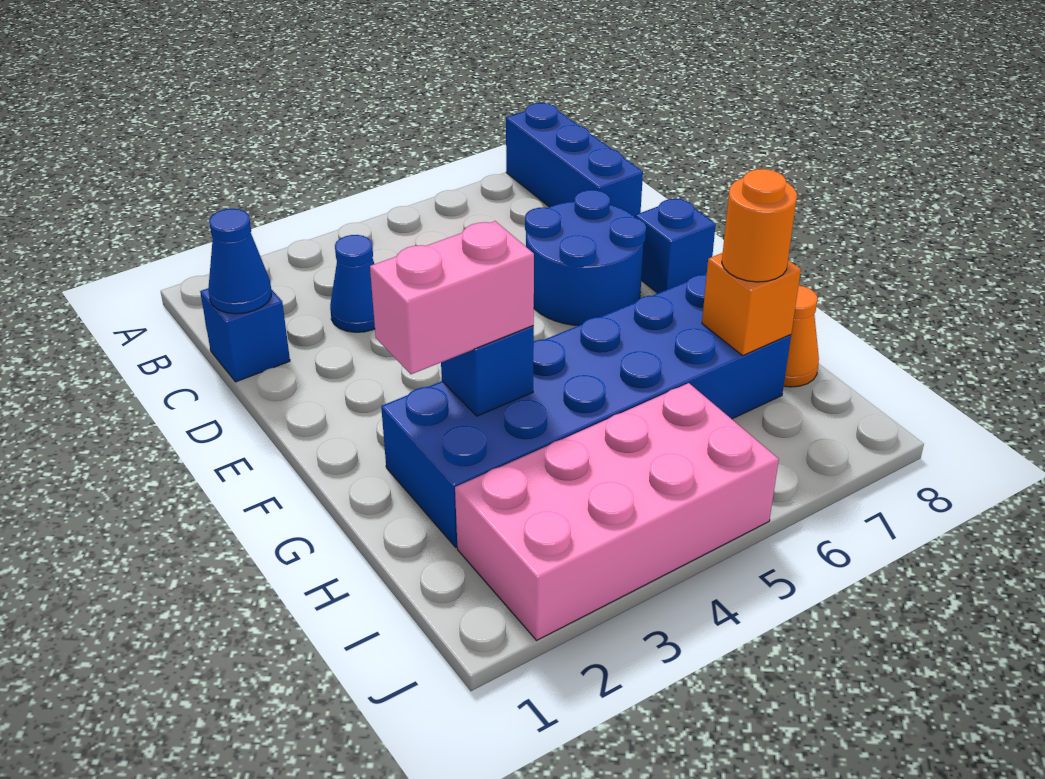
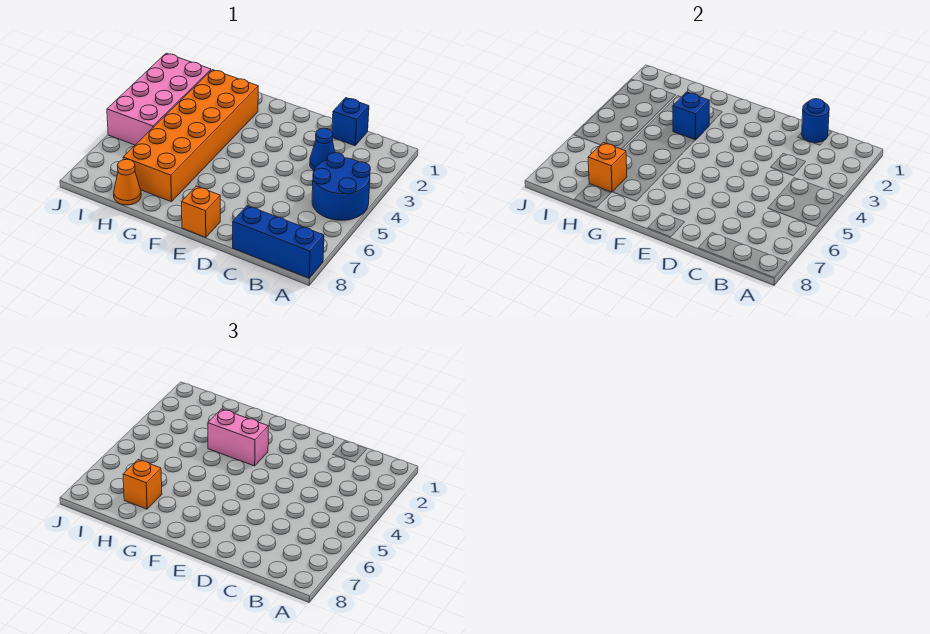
blue 1x1 cone [208,209,271,314] -> blue 1x1 round brick [802,99,829,143]
blue 2x2 round brick [525,190,646,326] -> blue 2x2 round brick moved to [312,153,370,220]
blue 1x1 brick [635,198,716,293] -> orange 1x1 brick [182,186,220,237]
blue 2x6 brick [381,274,791,547] -> orange 2x6 brick [123,70,258,202]
pink 1x2 brick [370,221,534,374] -> pink 1x2 brick turned to [208,409,268,466]
orange 1x1 round brick [722,169,797,282] -> orange 1x1 brick [123,460,162,509]

